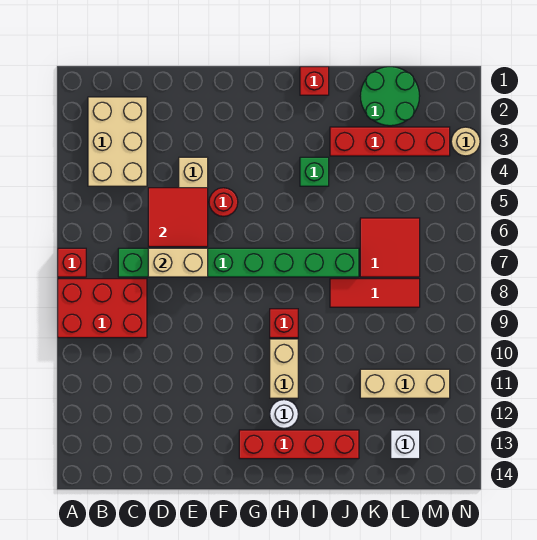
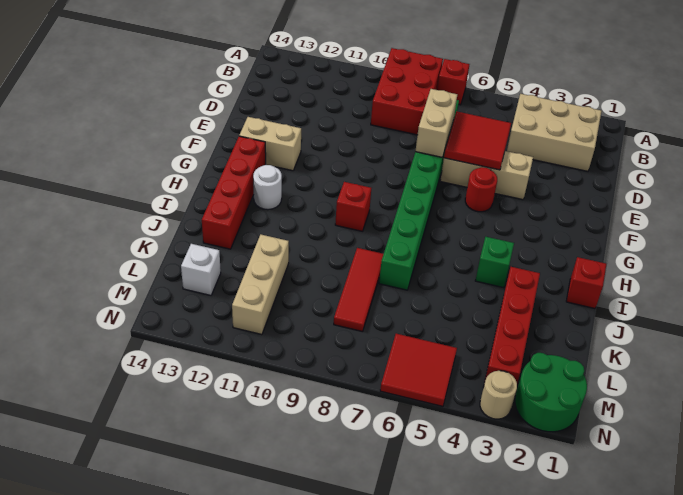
tan 1x2 brick [270,339,298,398] -> tan 1x2 brick moved to [239,117,301,171]
green 2x2 round brick [360,67,420,126] -> green 2x2 round brick moved to [515,353,587,432]
red 2x2 tile [360,218,420,277] -> red 2x2 tile moved to [380,334,457,406]

